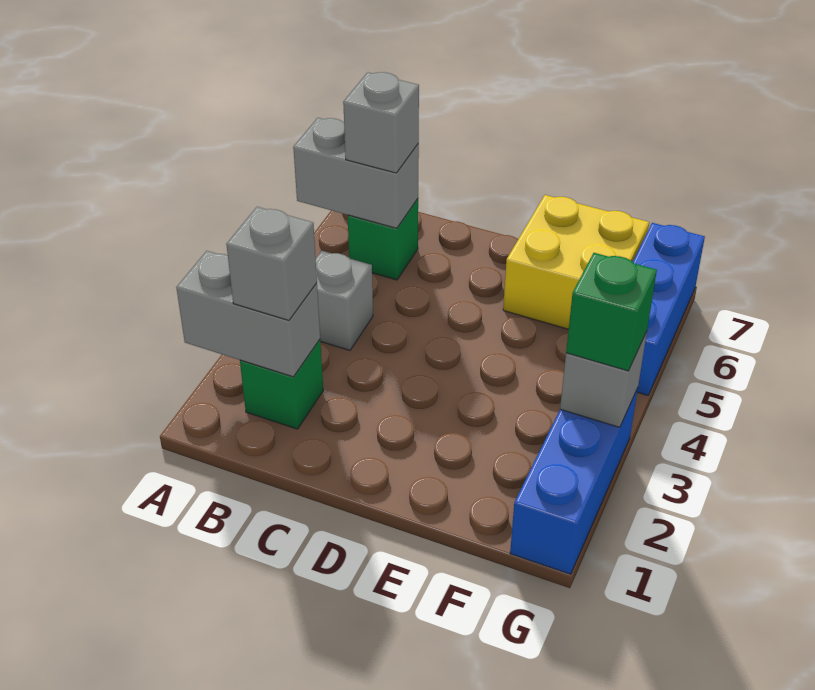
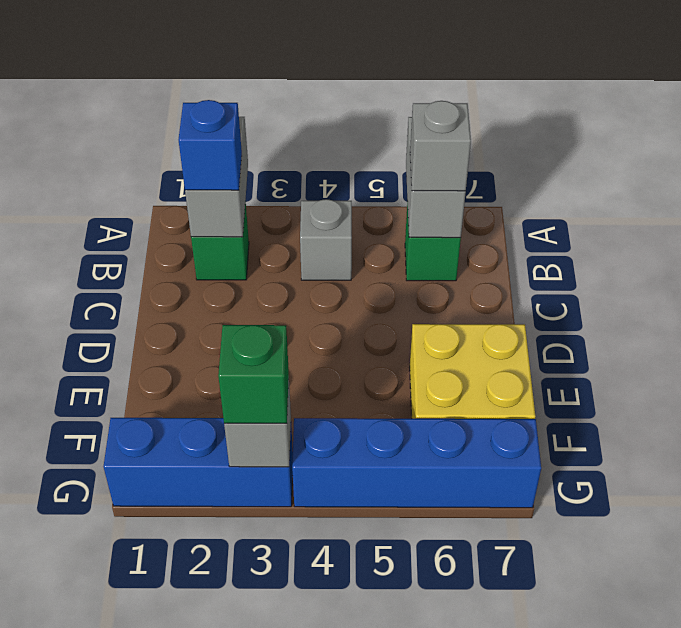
grey 1x1 brick [226,207,317,320] -> blue 1x1 brick [178,100,242,190]
blue 1x3 brick [633,223,705,395] -> blue 1x4 brick [292,418,541,508]

